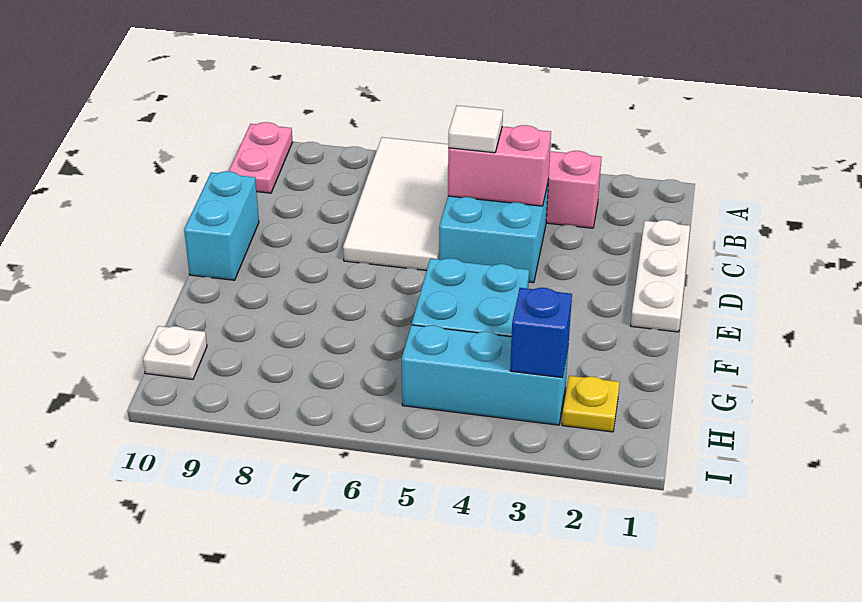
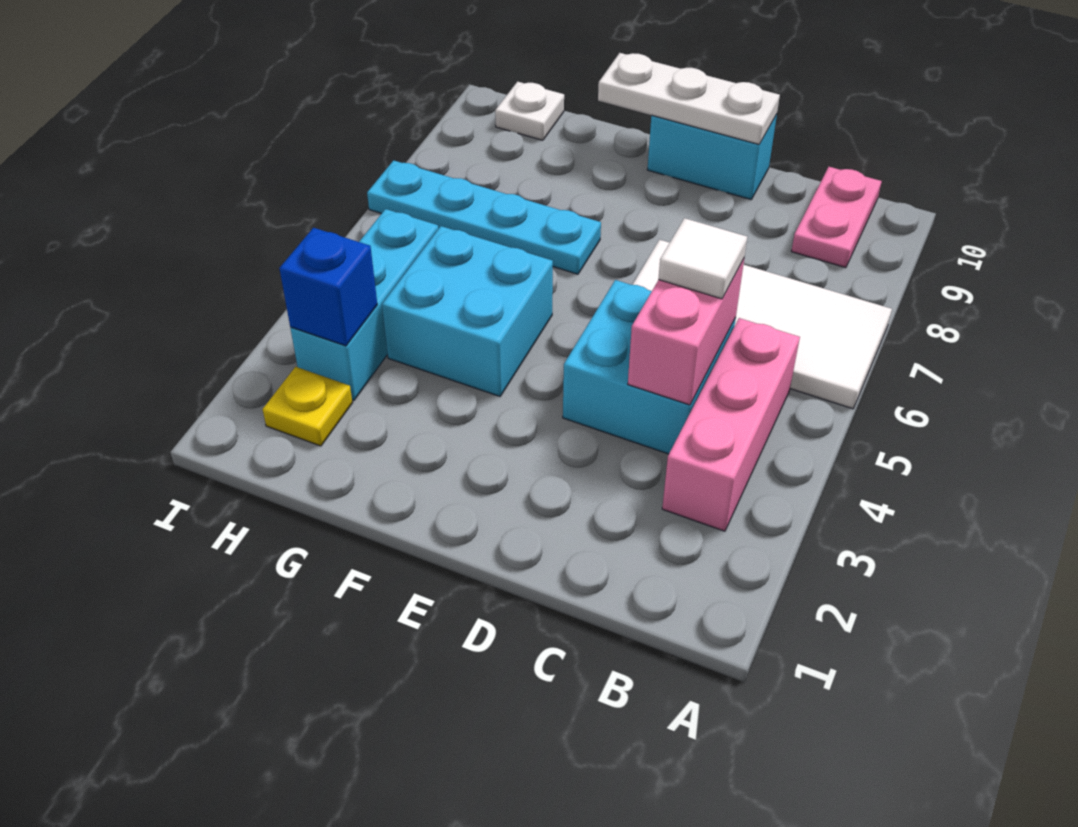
pink 1x2 plate [229,122,293,193] -> pink 1x2 plate turned to [791,167,882,268]
white 1x3 plate [631,220,690,332] -> white 1x3 plate moved to [598,53,780,144]
none -> cyan 1x4 plate [367,160,601,274]

